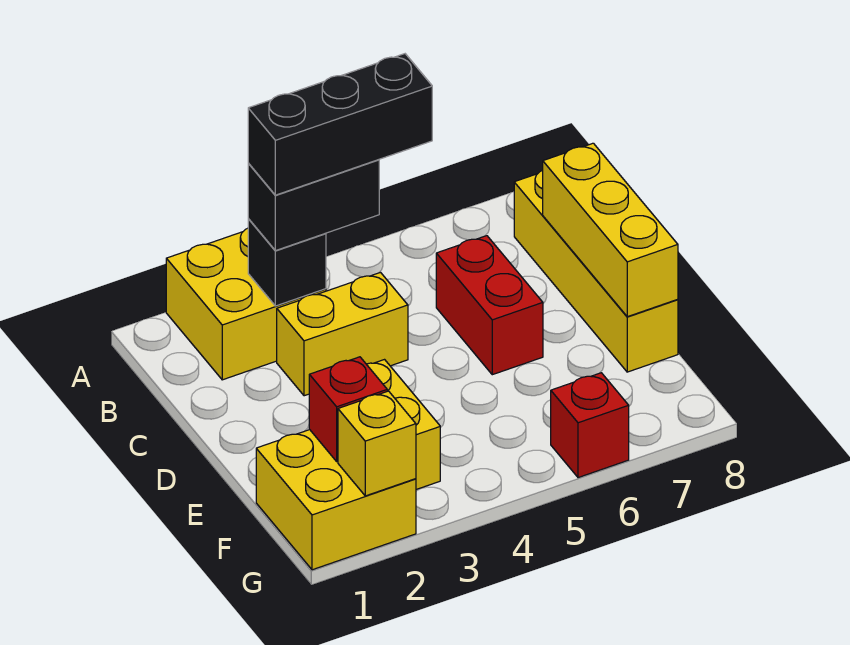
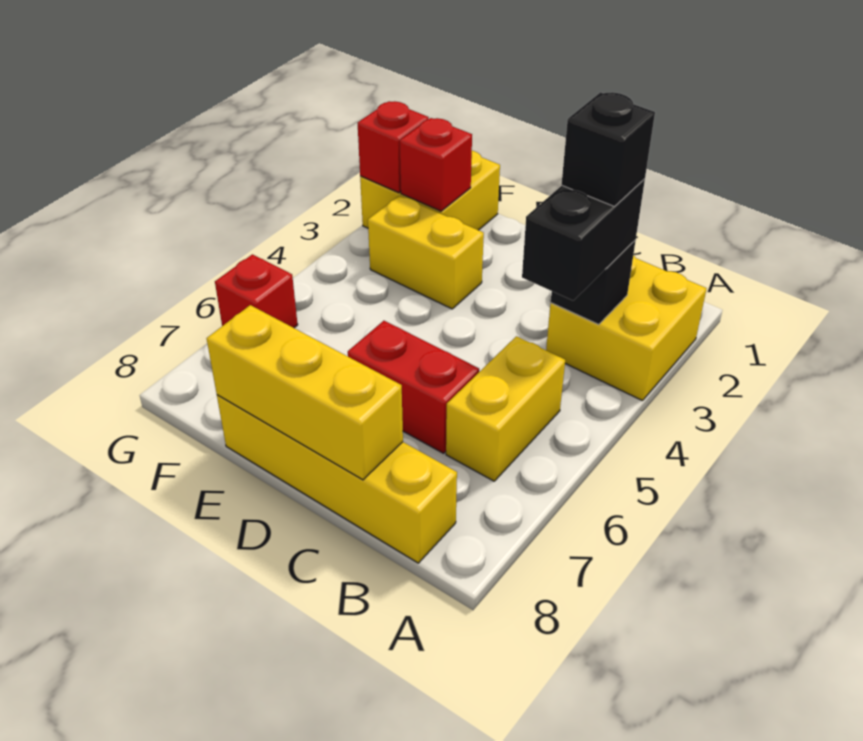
black 1x3 brick [248,54,432,195] -> black 1x1 brick [562,92,655,207]
yellow 1x2 brick [277,273,408,396] -> yellow 1x2 brick moved to [446,336,565,481]
yellow 1x1 brick [338,391,416,496] -> red 1x1 brick [358,101,429,193]

